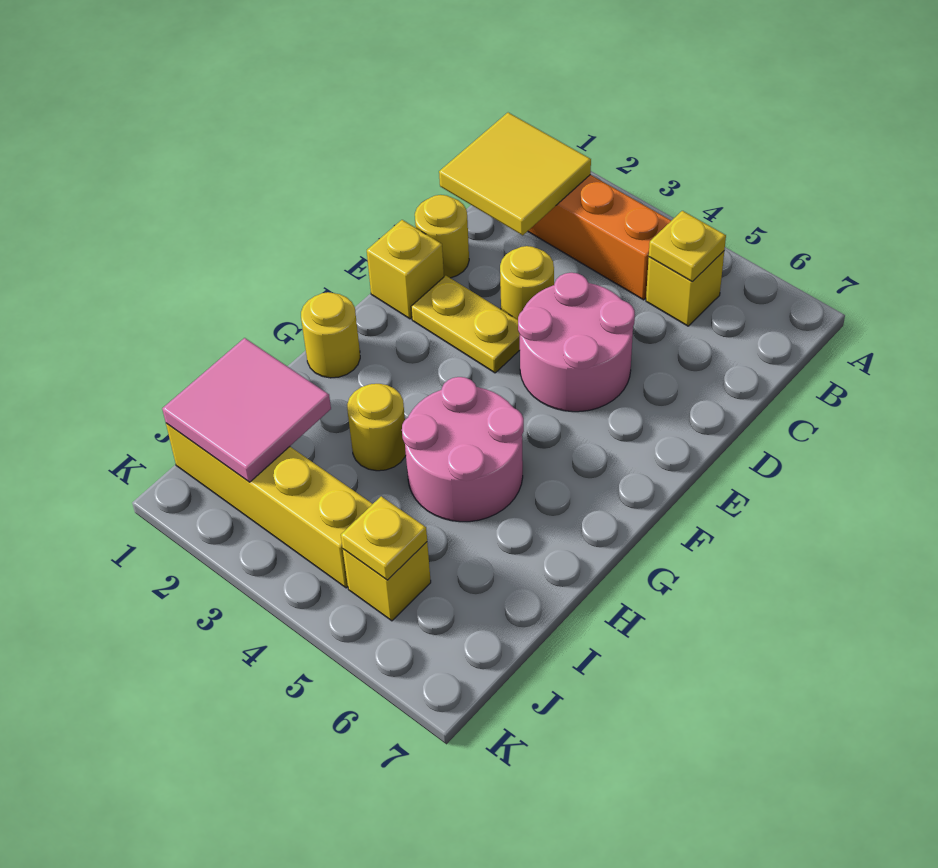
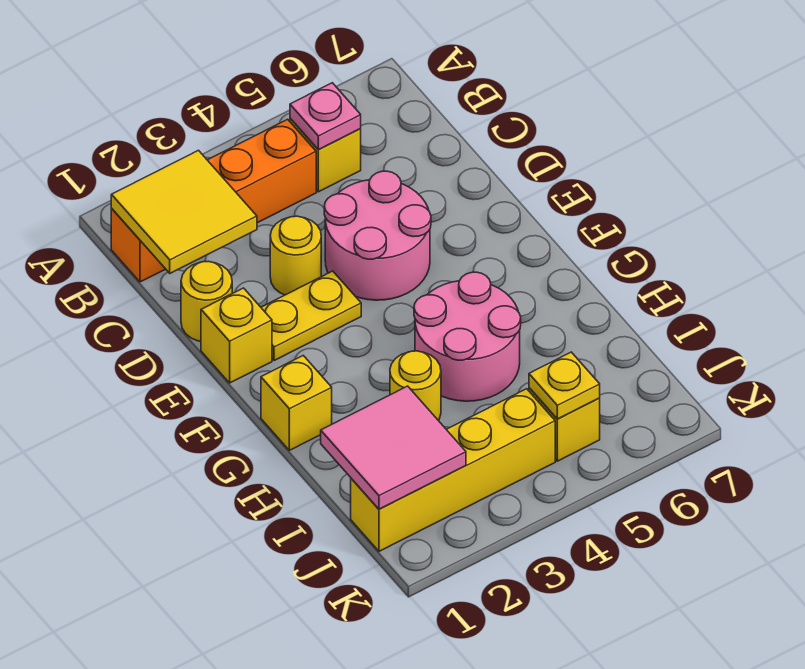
yellow 1x1 plate [649,211,726,282] -> pink 1x1 plate [290,83,361,150]
yellow 1x1 round brick [301,292,360,378] -> yellow 1x1 brick [261,356,332,450]

